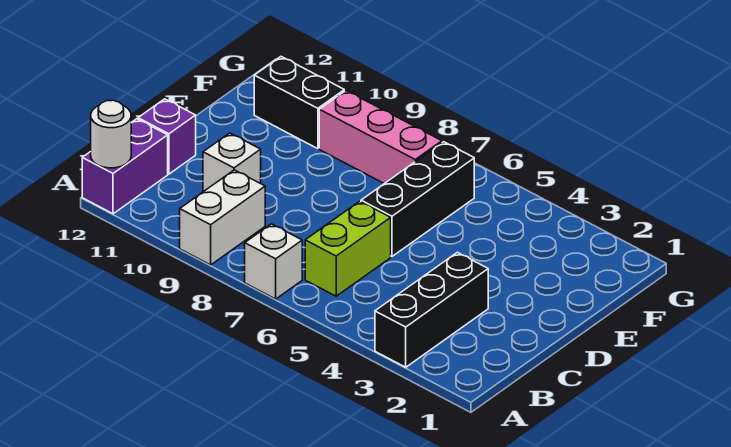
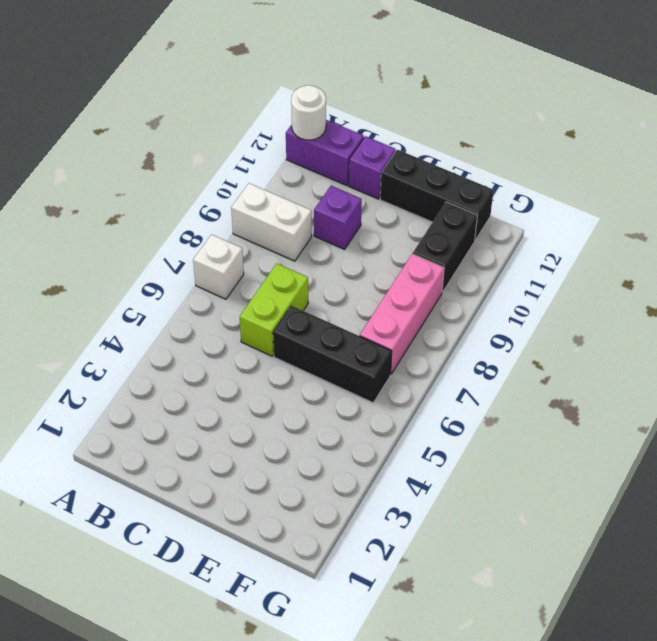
black 1x3 brick [375,252,488,367] -> black 1x3 brick moved to [380,150,494,240]
lime 1x2 brick [305,201,391,296] -> lime 1x2 brick turned to [240,264,308,356]
white 1x1 brick [203,133,261,192] -> purple 1x1 brick [314,186,362,249]

